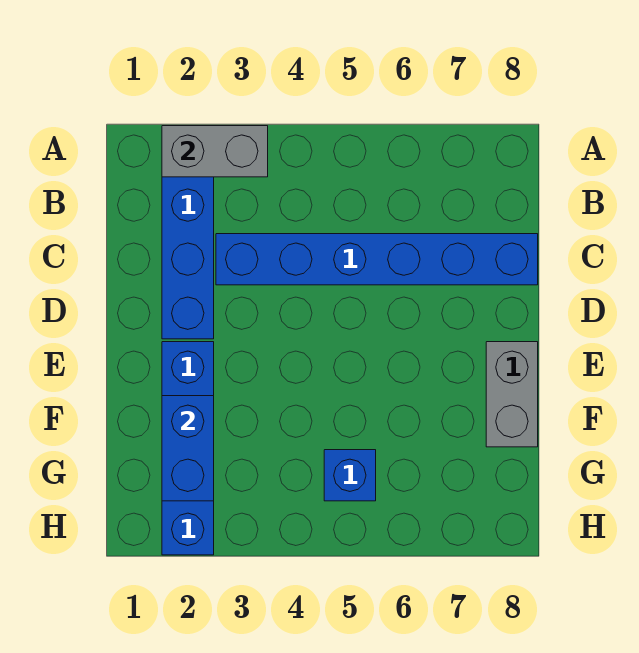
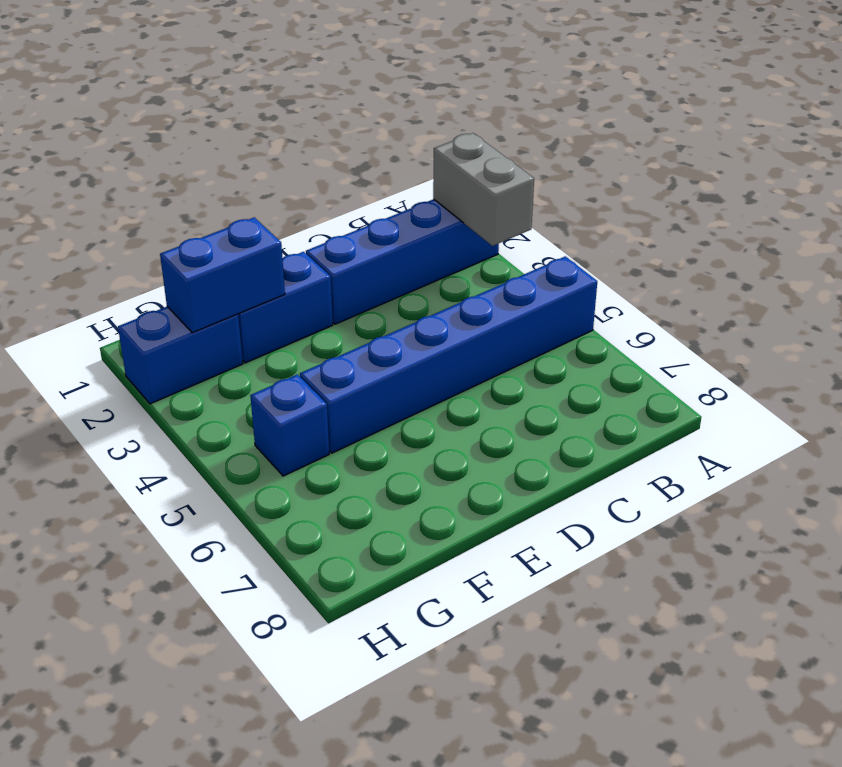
blue 1x6 brick [216,234,538,285] -> blue 1x6 brick turned to [300,256,597,453]
grey 1x2 brick [486,342,538,447] -> none

